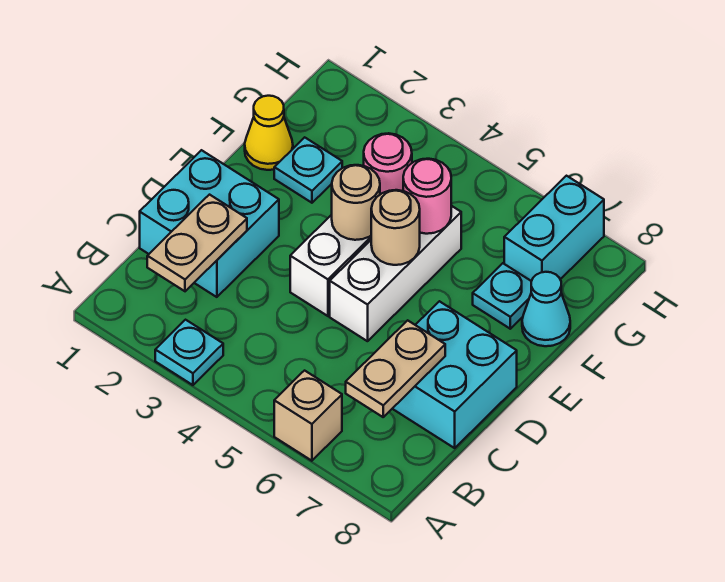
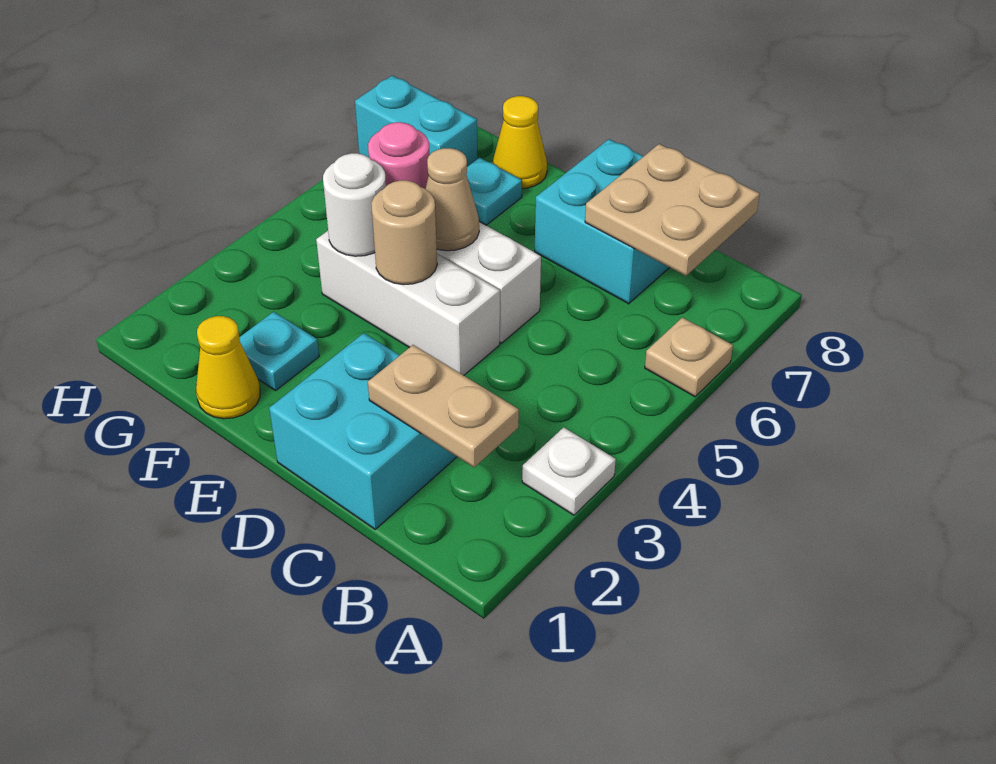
cyan 1x1 plate [155,320,223,385] -> white 1x1 plate [522,427,616,515]
tan 1x1 brick [274,371,342,461] -> tan 1x1 plate [645,317,733,397]
tan 1x2 plate [346,320,445,417] -> tan 2x2 plate [585,144,760,276]
tan 1x1 round brick [371,190,420,265] -> tan 1x1 cone [426,148,479,251]
pink 1x1 round brick [364,133,412,194] -> white 1x1 round brick [323,153,386,256]
cyan 1x1 cone [522,272,570,346] -> yellow 1x1 cone [493,96,547,189]

